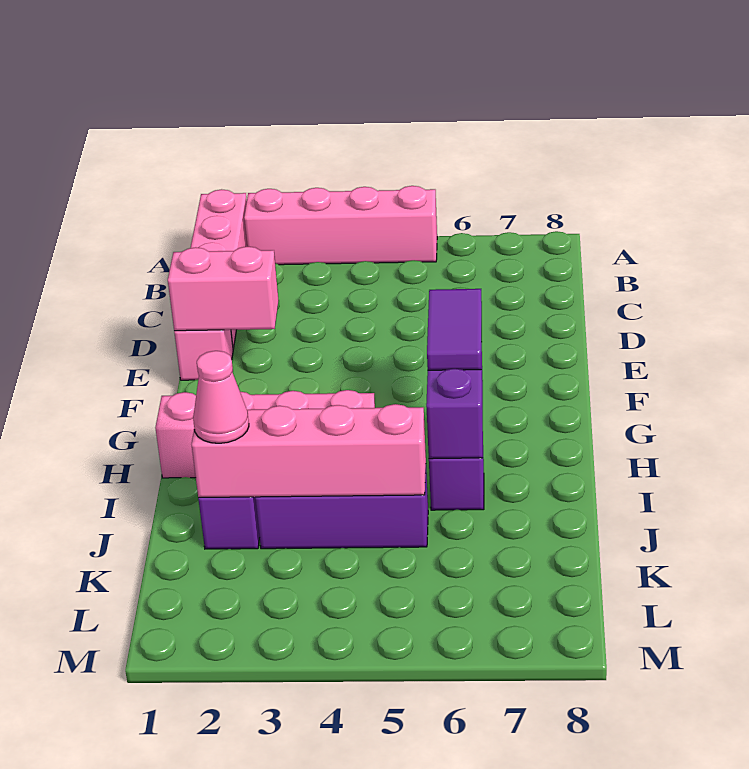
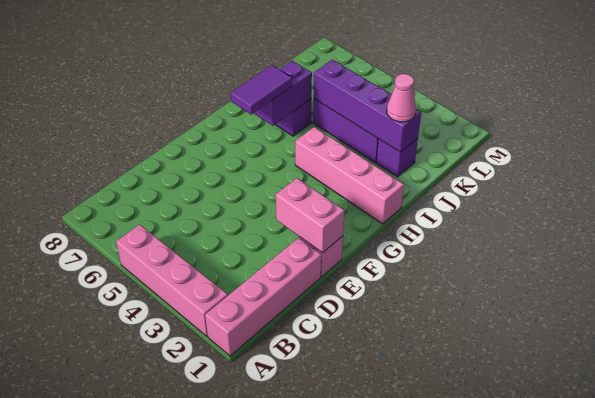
pink 1x4 brick [192,404,426,498] -> purple 1x4 brick [313,60,421,152]

